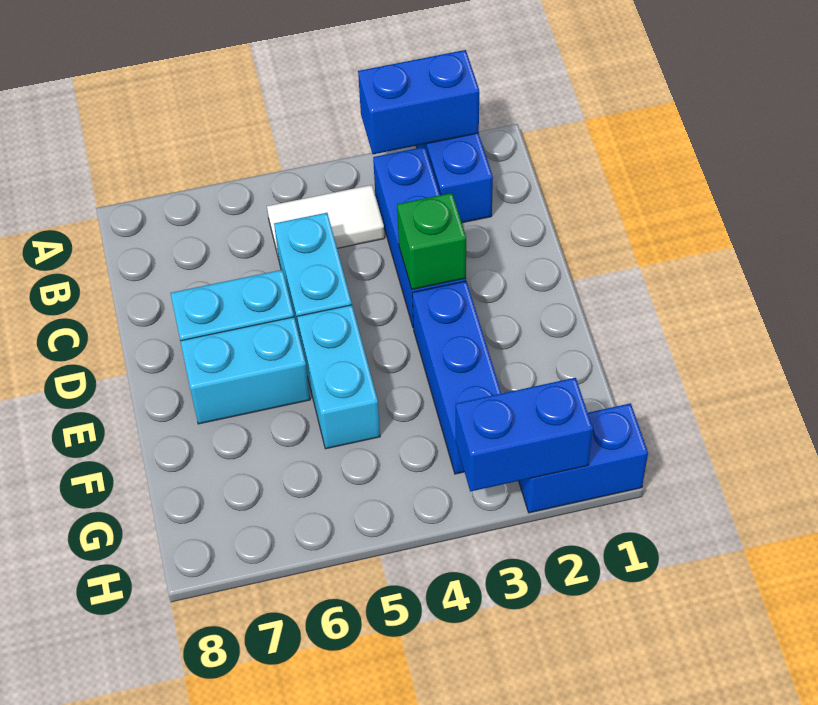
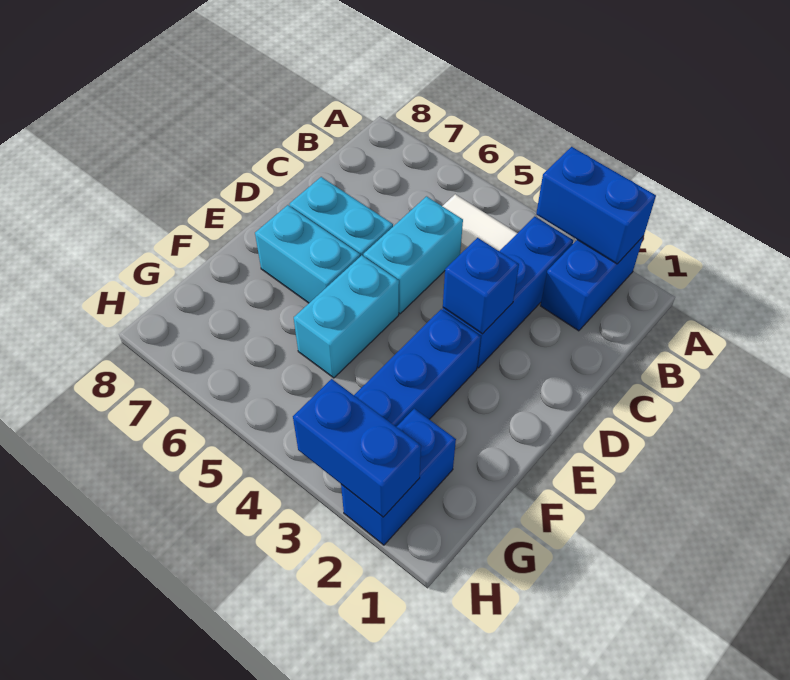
green 1x1 brick [397,193,466,289] -> blue 1x1 brick [443,238,519,334]
blue 1x2 brick [519,403,648,513] -> blue 1x2 brick turned to [341,409,456,545]

